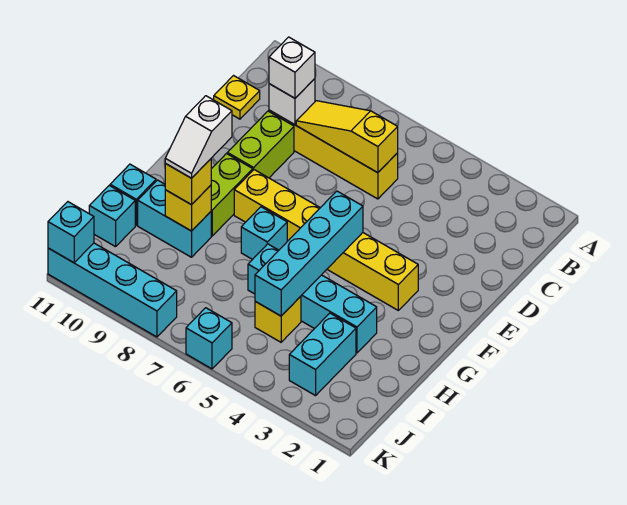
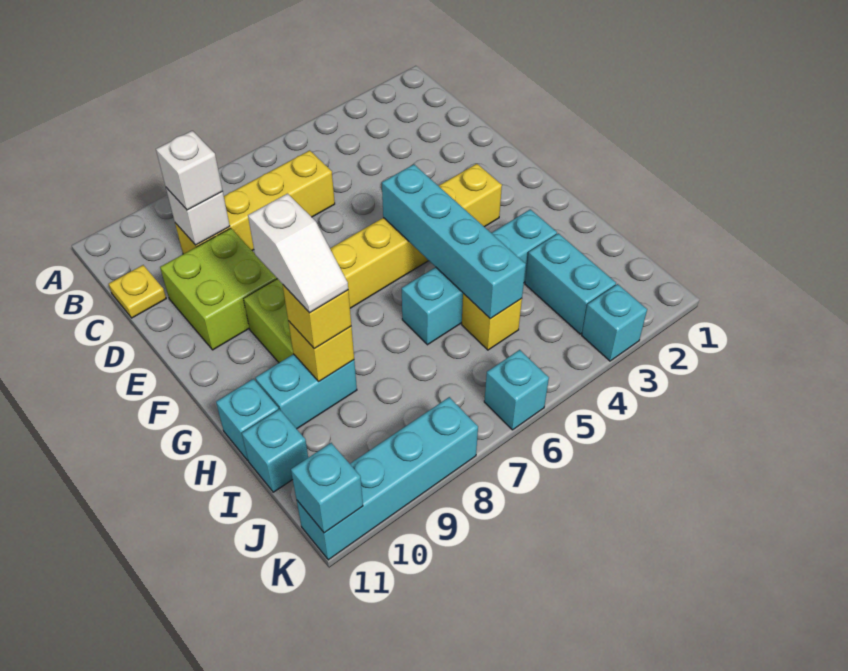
yellow 1x3 slope [296,101,398,173] -> none
lime 1x2 brick [227,111,294,178] -> lime 2x2 brick [160,228,277,350]
cyan 1x1 brick [241,207,287,260] -> cyan 1x1 brick moved to [582,284,647,361]

